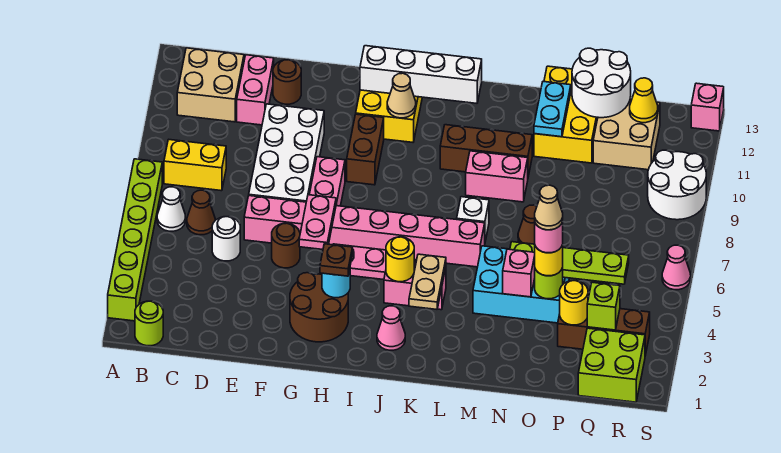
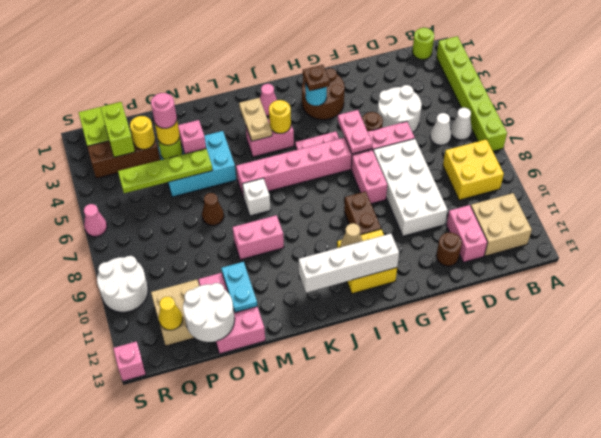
yellow 1x2 brick [164,140,226,191] -> yellow 2x2 brick [443,139,504,200]
brown 1x1 cone [187,190,215,235] -> white 1x1 cone [430,113,451,145]
white 1x1 round brick [212,217,240,261] -> white 2x2 round brick [378,85,422,133]
brown 1x3 brick [440,125,532,177] -> none
yellow 2x3 brick [534,66,598,163] -> pink 2x3 brick [199,273,265,354]
tan 1x1 cone [535,185,563,230] -> none
lime 1x1 brick [587,282,620,330] -> lime 1x2 brick [101,102,135,157]

